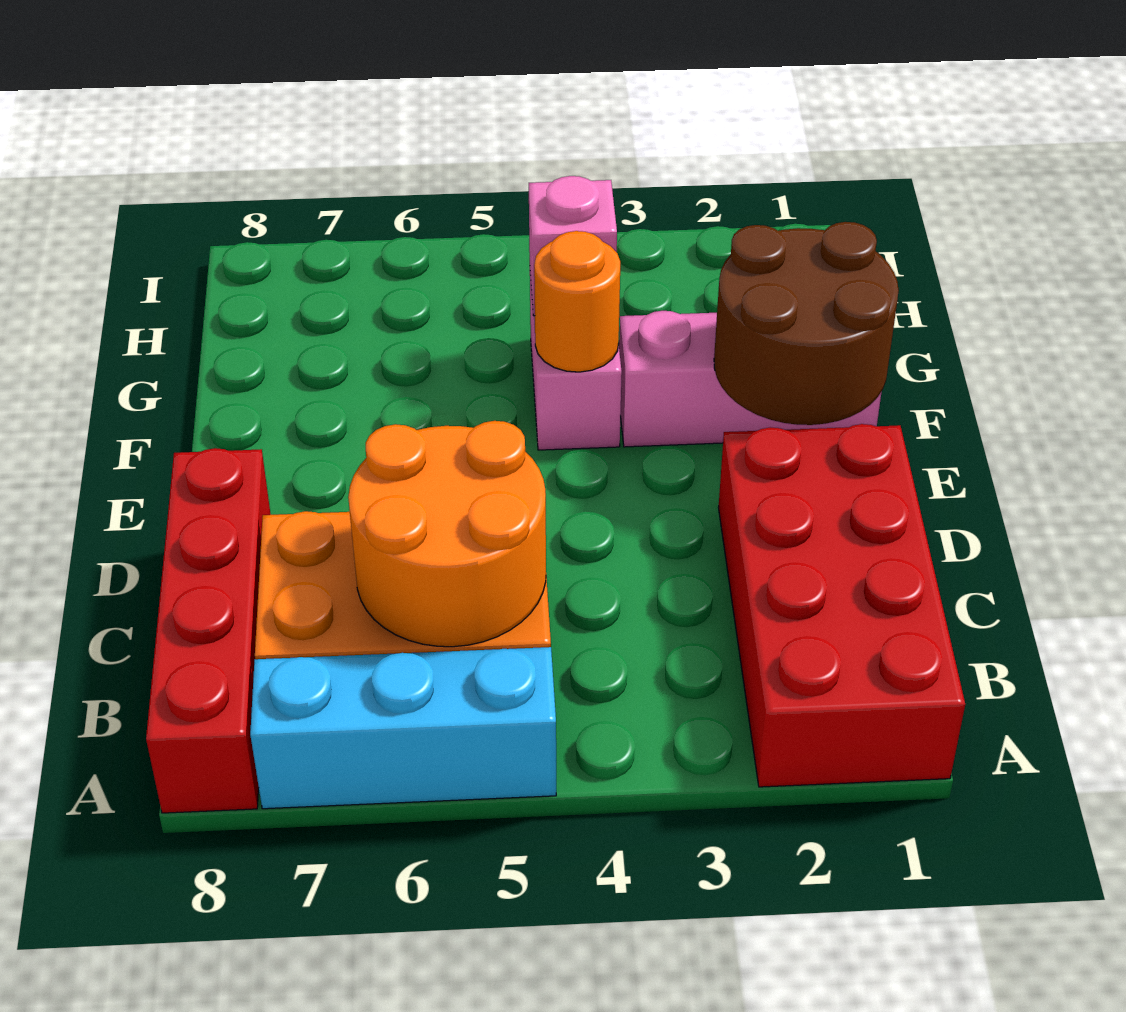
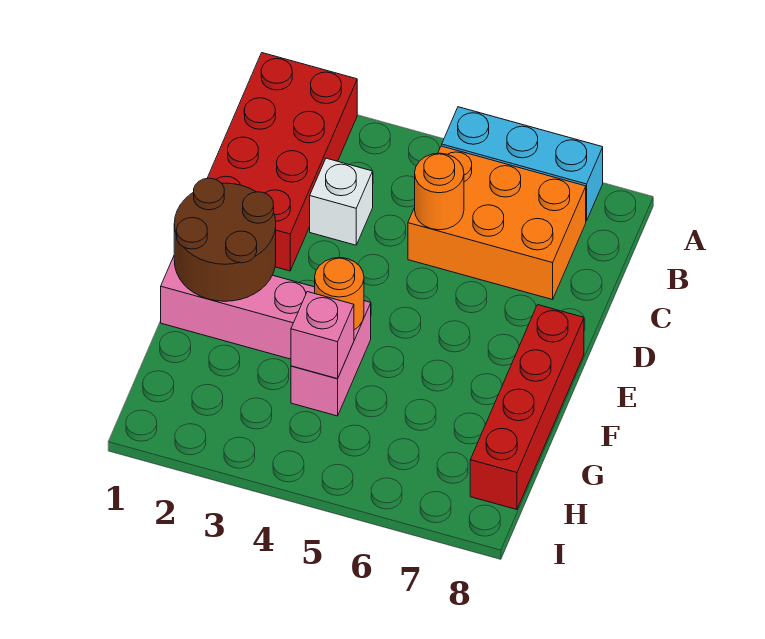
red 1x4 brick [146,448,271,813] -> red 1x4 brick moved to [470,305,584,510]
orange 2x2 round brick [348,421,546,647] -> orange 1x1 round brick [415,153,464,230]
none -> white 1x1 brick [310,158,373,245]

